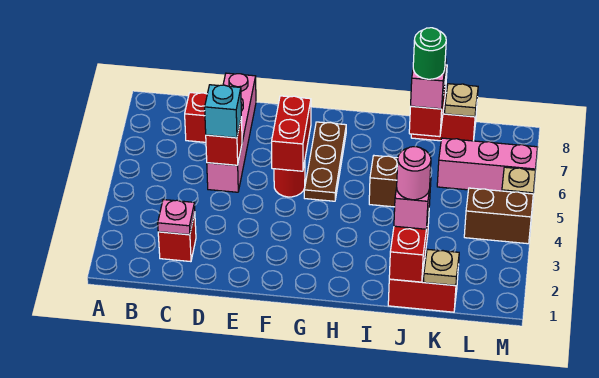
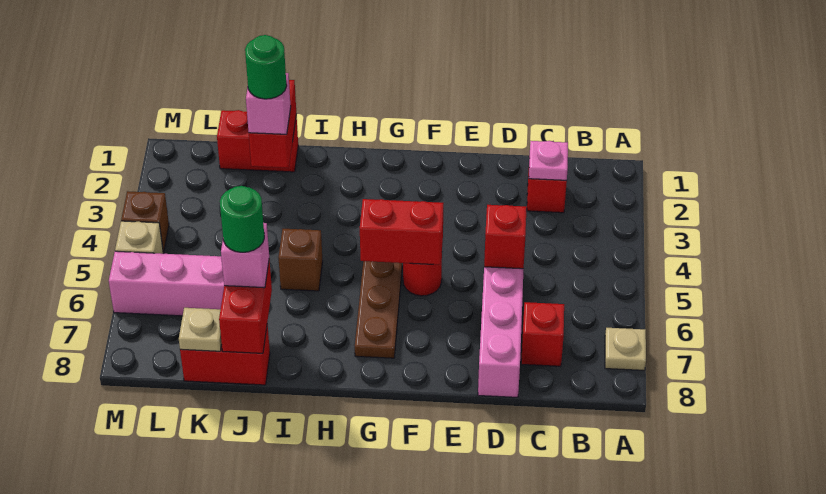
cyan 1x1 brick [205,85,241,138] -> none
red 1x2 brick [272,96,311,171] -> red 1x2 brick turned to [360,199,443,265]
pink 1x1 round brick [397,146,431,200] -> green 1x1 round brick [245,35,287,99]
tan 1x1 plate [424,249,459,285] -> tan 1x1 plate moved to [605,328,646,370]
brown 1x2 brick [464,188,533,244] -> brown 1x1 brick [121,191,169,253]

